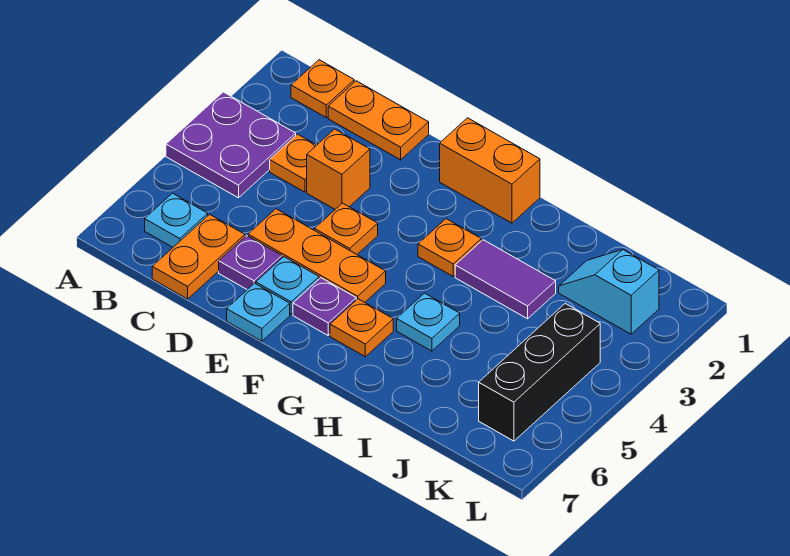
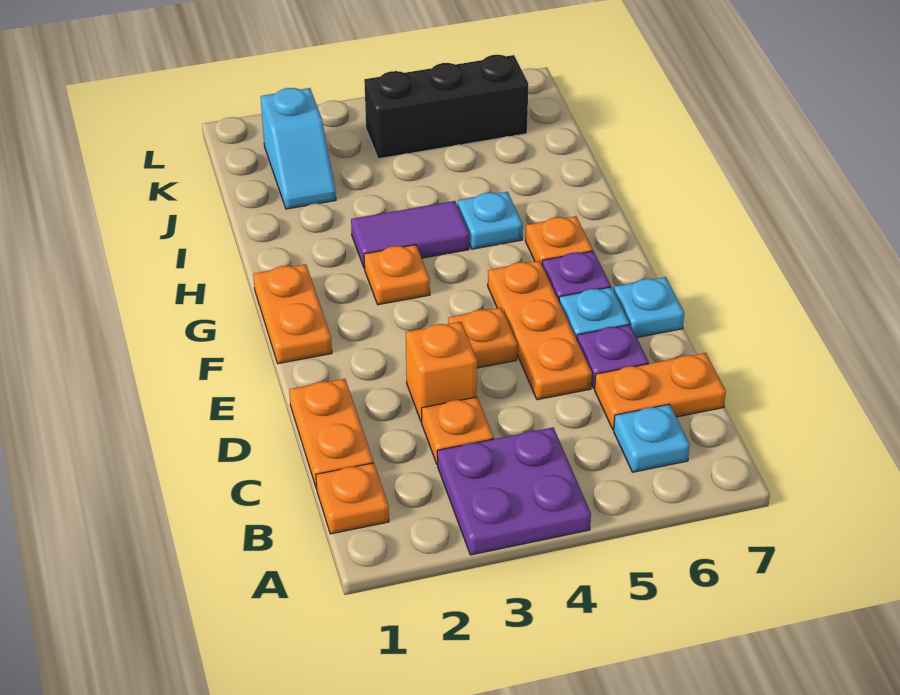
orange 1x2 brick [440,118,540,223] -> orange 1x2 plate [253,264,332,364]
purple 1x2 tile [455,240,556,319] -> purple 1x2 tile turned to [351,201,469,269]

